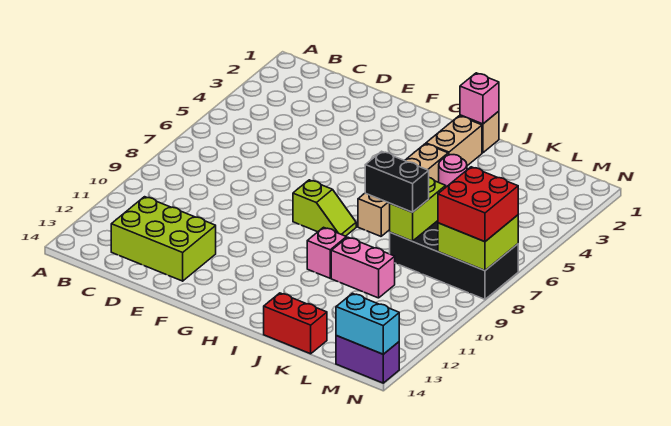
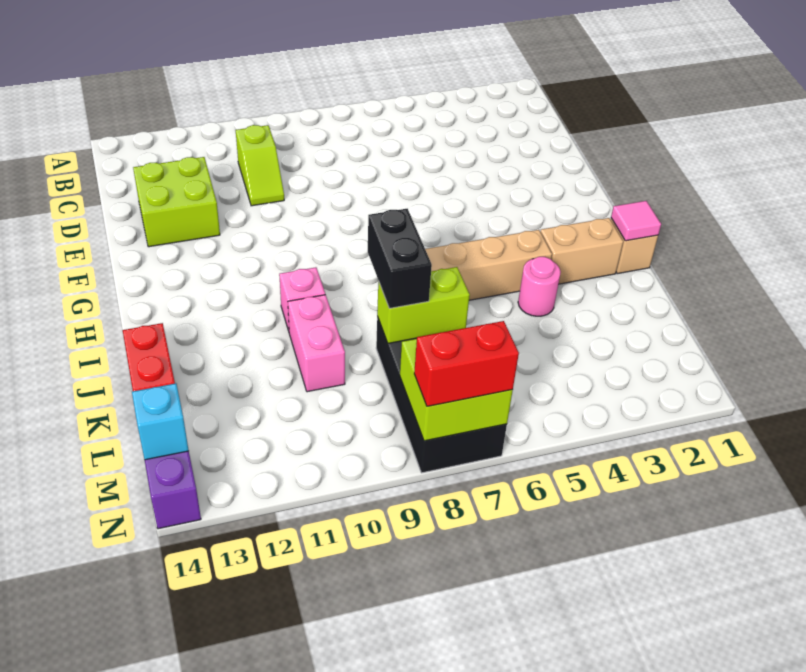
lime 2x3 brick [111,197,216,281] -> lime 2x2 brick [133,157,220,247]
lime 1x2 slope [293,180,356,236] -> lime 1x2 slope moved to [236,125,284,206]
pink 1x1 brick [460,73,499,124] -> pink 1x1 tile [611,201,661,241]
red 2x2 brick [438,167,518,242] -> red 1x2 brick [414,321,519,406]
cyan 1x2 brick [336,293,399,354] -> cyan 1x1 brick [132,383,189,460]

